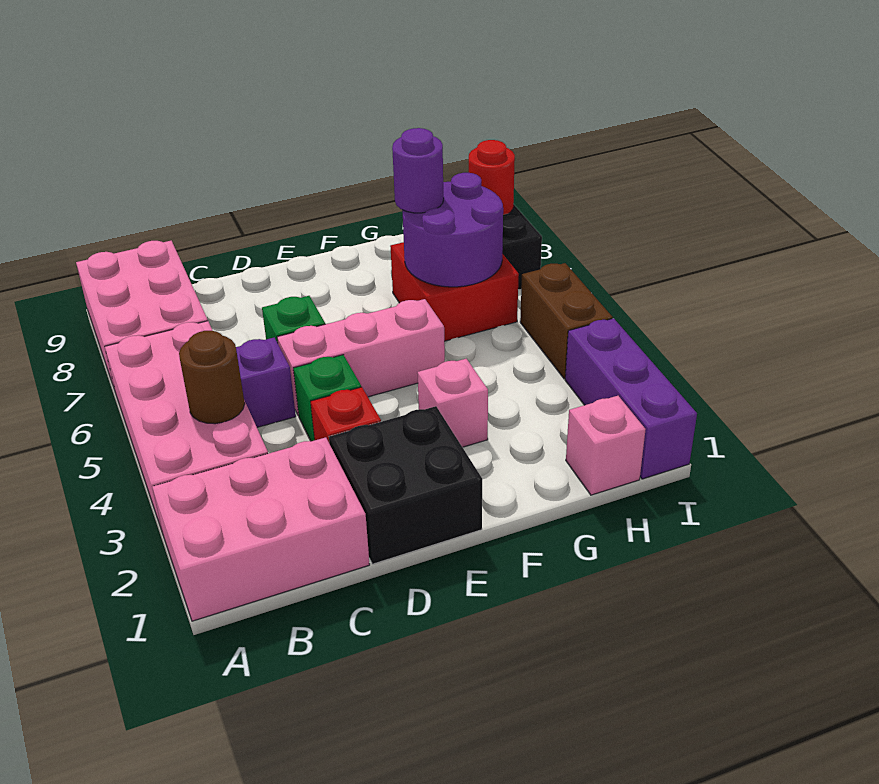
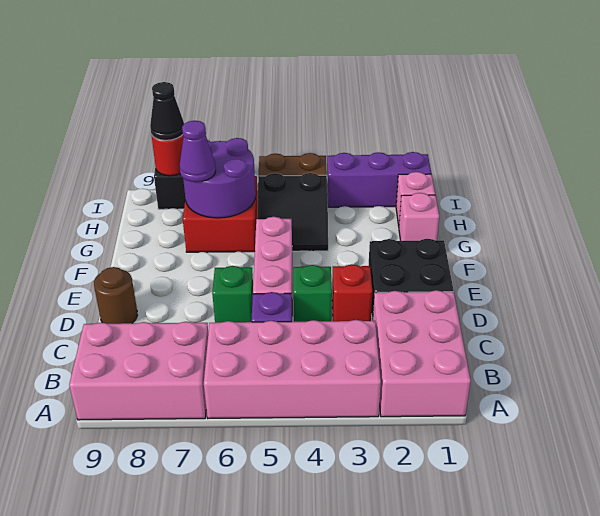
brown 1x1 round brick [179,331,245,424] -> brown 1x1 round brick moved to [94,267,137,324]
pink 1x1 brick [417,359,488,447] -> pink 1x1 brick moved to [399,193,439,241]
none -> black 2x2 slope [257,173,328,251]
purple 1x1 round brick [392,128,444,213] -> purple 1x1 cone [179,121,216,182]
none -> black 1x1 cone [150,82,184,140]

